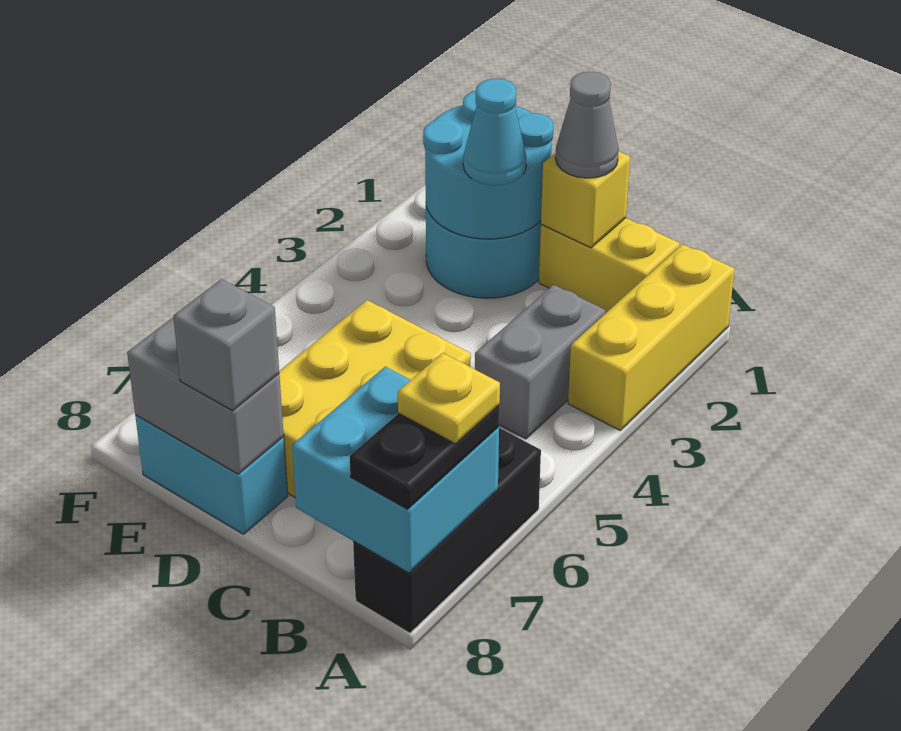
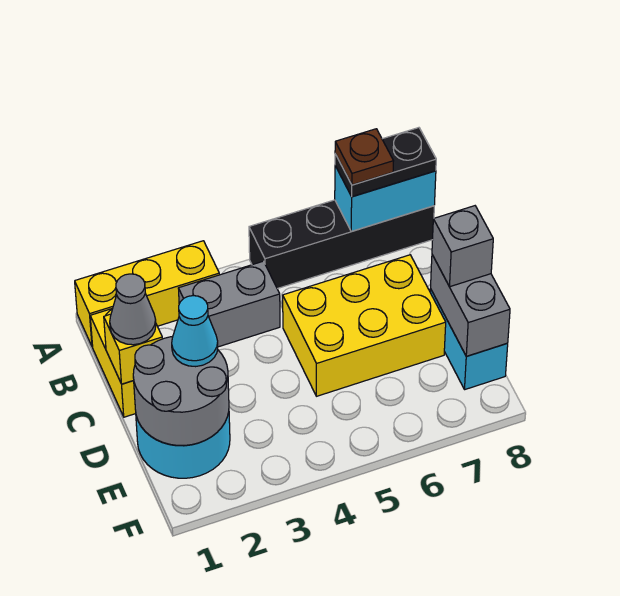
black 1x3 brick [353,428,541,633] -> black 1x4 brick [249,200,434,289]
cyan 2x2 brick [292,367,499,573] -> cyan 1x2 brick [335,166,436,231]
yellow 1x1 plate [398,353,500,444] -> brown 1x1 plate [335,129,393,185]
cyan 2x2 round brick [423,91,554,239] -> grey 2x2 round brick [133,337,229,446]

